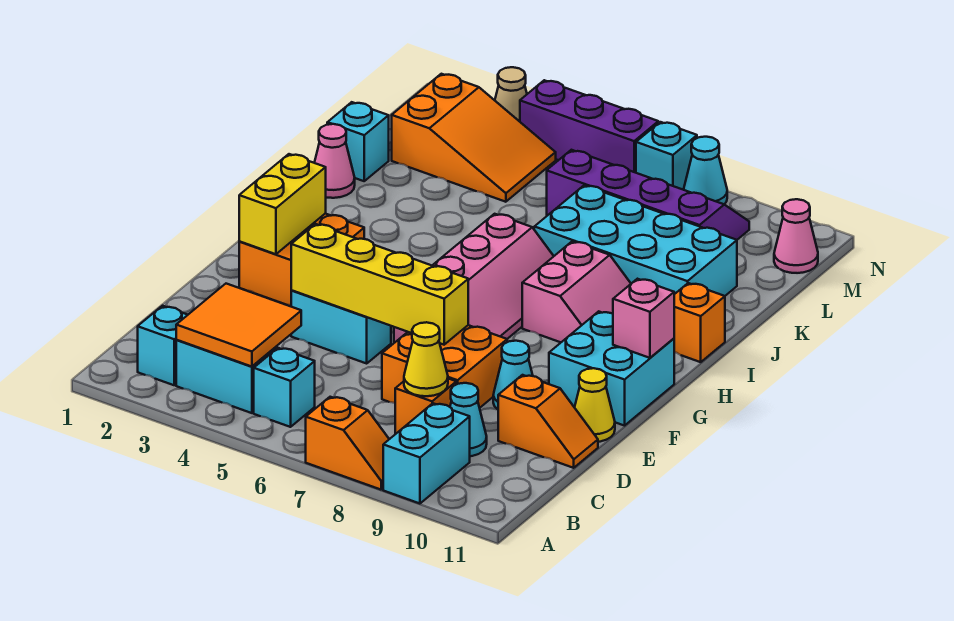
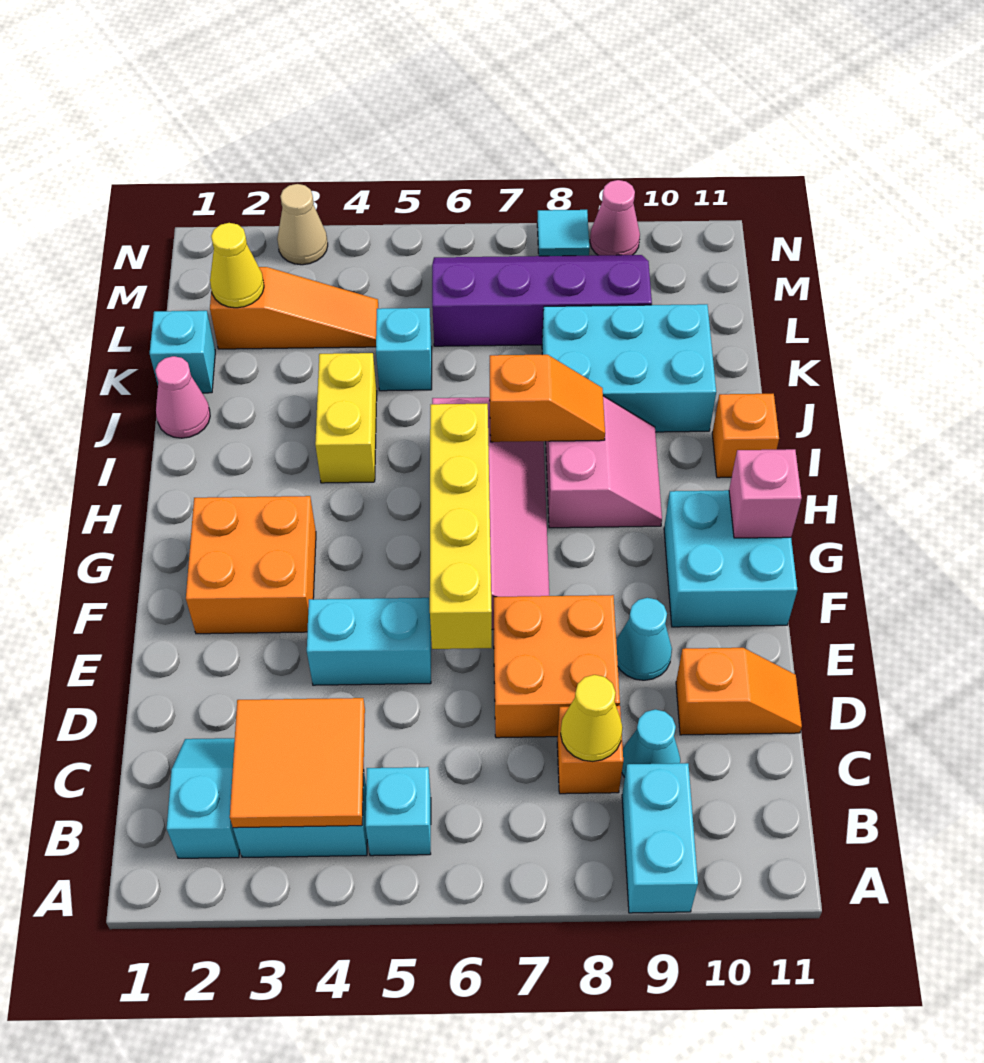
orange 1x2 slope [306,397,389,490] -> orange 1x2 slope moved to [490,355,605,442]
yellow 1x4 brick [291,224,468,345] -> yellow 1x4 brick turned to [430,404,492,649]
yellow 1x1 cone [575,368,615,442] -> yellow 1x1 cone moved to [210,223,264,308]
yellow 1x2 brick [239,154,326,254] -> yellow 1x2 brick moved to [315,353,377,483]
cyan 2x4 brick [534,185,737,296] -> cyan 2x3 brick [542,304,716,432]
orange 2x3 slope [392,74,556,202] -> orange 1x3 slope [210,267,378,349]
pink 1x1 cone [774,199,818,273] -> pink 1x1 cone moved to [590,180,640,255]
purple 1x3 brick [520,80,658,173] -> none
cyan 1x1 brick [636,122,697,190] -> cyan 1x1 brick moved to [376,308,432,391]
cyan 1x1 cone [684,137,727,204] -> cyan 1x1 tile [537,210,589,256]

